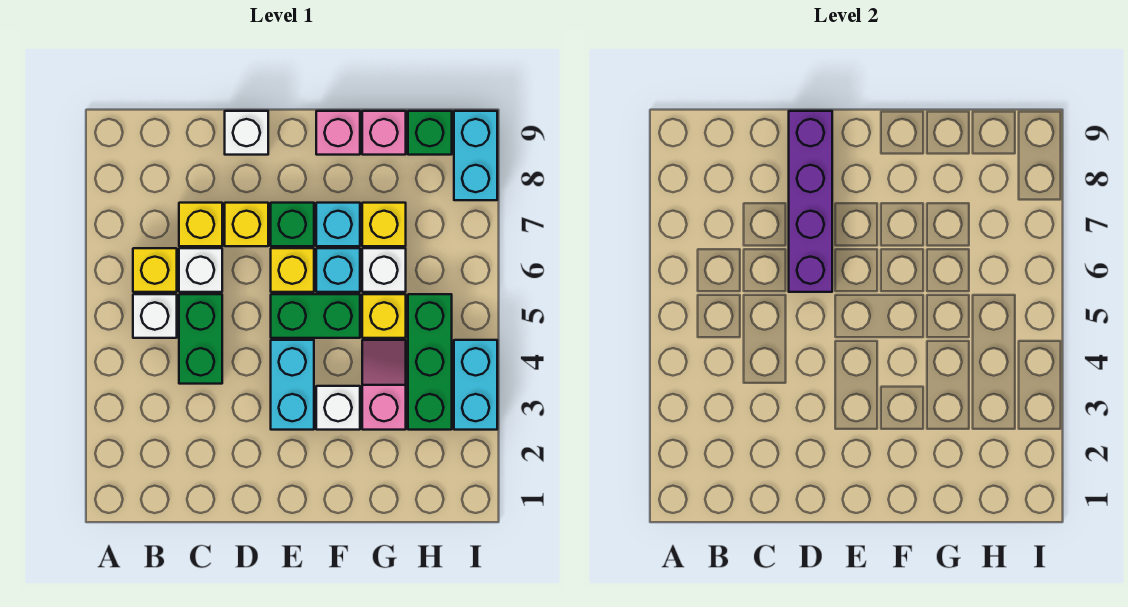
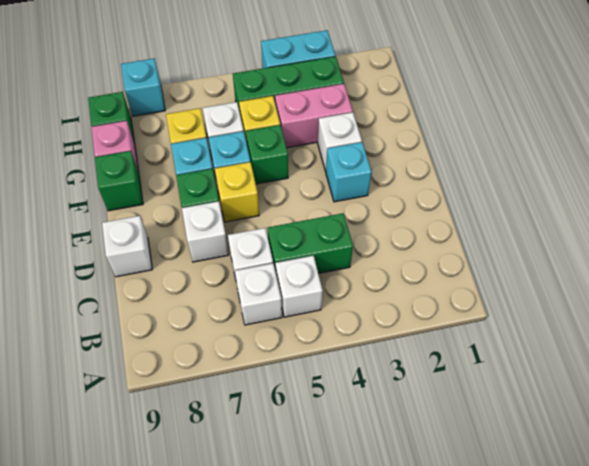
yellow 1x1 brick [133,248,177,292] -> white 1x1 brick [235,263,282,325]
yellow 1x1 brick [179,203,222,246] -> none
purple 1x4 brick [789,111,832,292] -> none
yellow 1x1 brick [225,203,268,246] -> white 1x1 brick [182,201,229,262]
cyan 1x2 brick [271,340,314,430] -> cyan 1x1 brick [326,142,372,202]
green 1x2 brick [271,294,360,338] -> green 1x1 brick [246,125,288,184]
pink 1x1 brick [316,111,360,155] -> green 1x1 brick [95,151,143,211]
pink 1x2 slope [362,340,406,430] -> pink 1x2 brick [275,84,353,148]
cyan 1x2 brick [454,111,497,200] -> cyan 1x1 brick [121,58,165,116]

